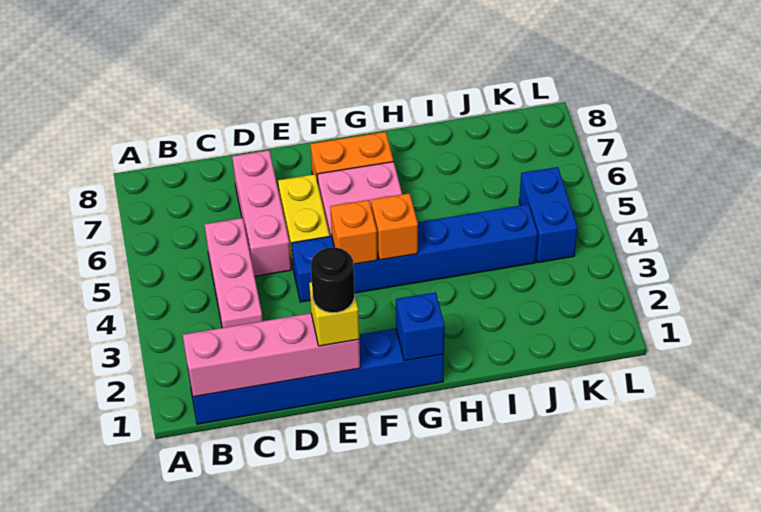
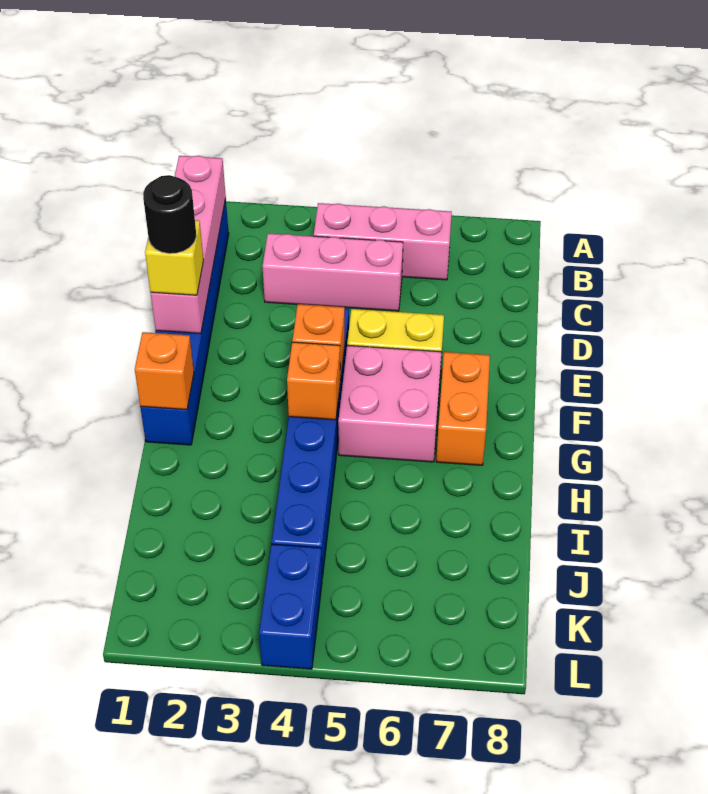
pink 1x3 brick [232,150,291,276] -> pink 1x3 brick moved to [314,203,452,280]
blue 1x1 brick [396,292,445,361] -> orange 1x1 brick [135,332,194,410]
blue 1x2 brick [519,167,577,262] -> blue 1x2 brick turned to [259,544,322,669]

